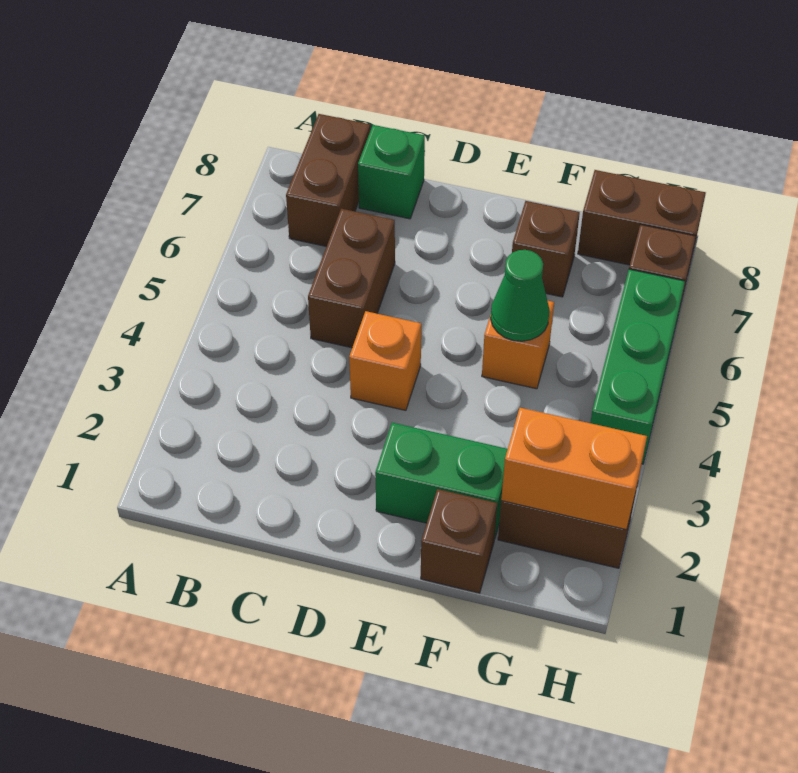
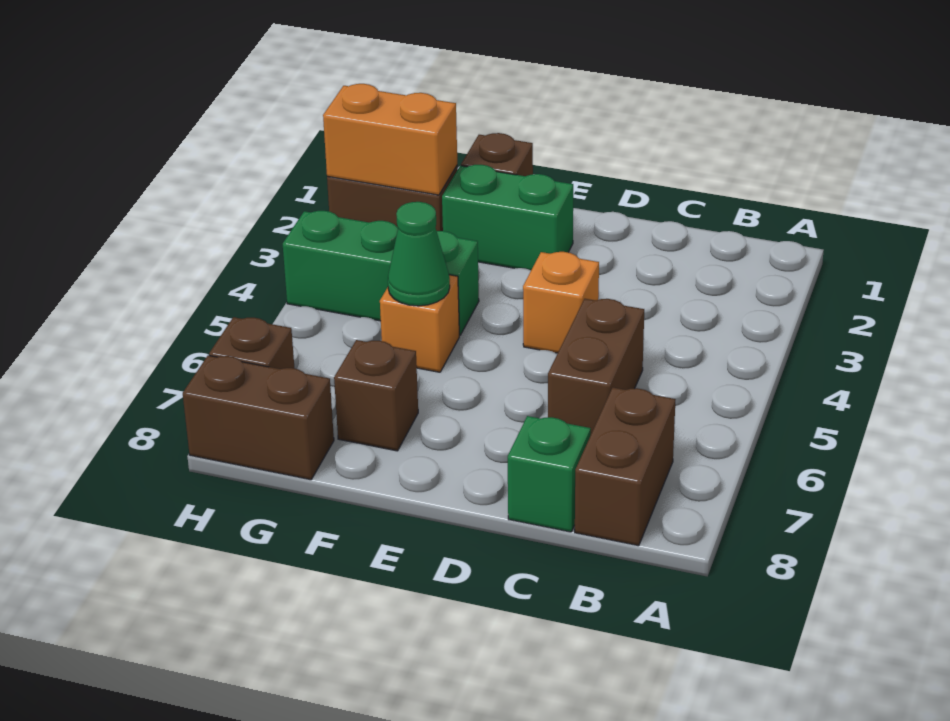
green 1x3 brick [590,269,685,464] -> green 1x3 brick turned to [283,211,479,335]

